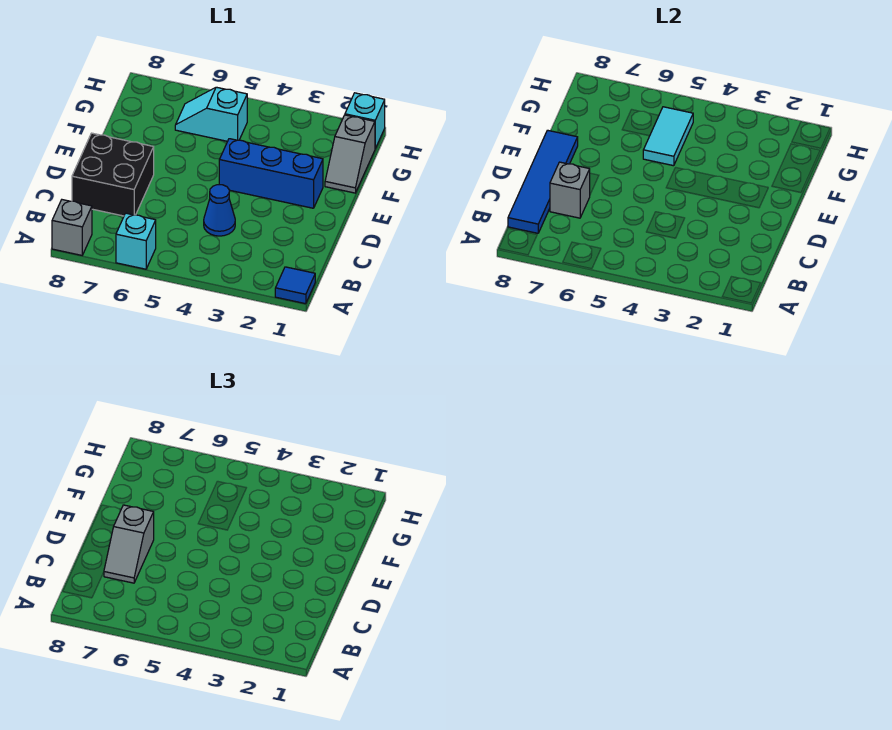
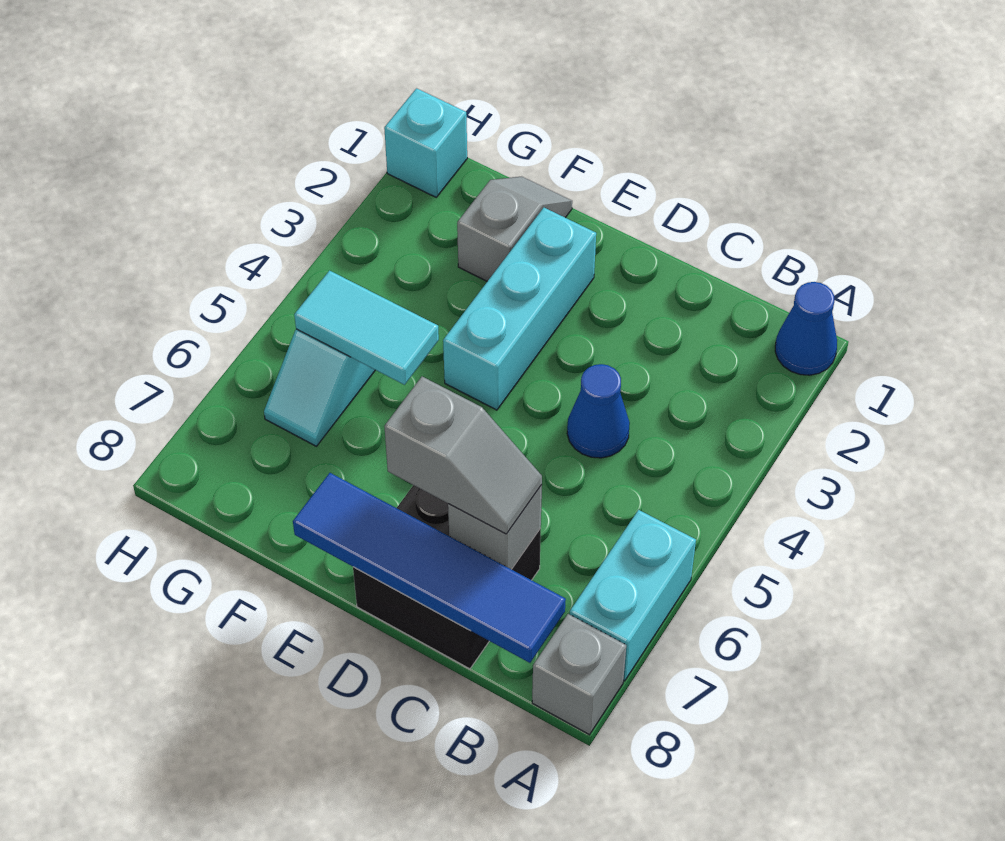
blue 1x1 tile [275,267,315,304] -> blue 1x1 cone [775,282,837,375]
cyan 1x1 brick [116,213,156,269] -> cyan 1x2 brick [570,510,696,681]
blue 1x3 brick [219,139,323,208] -> cyan 1x3 brick [443,208,596,410]
grey 1x2 slope [325,115,375,193] -> grey 1x2 slope turned to [457,177,572,281]

